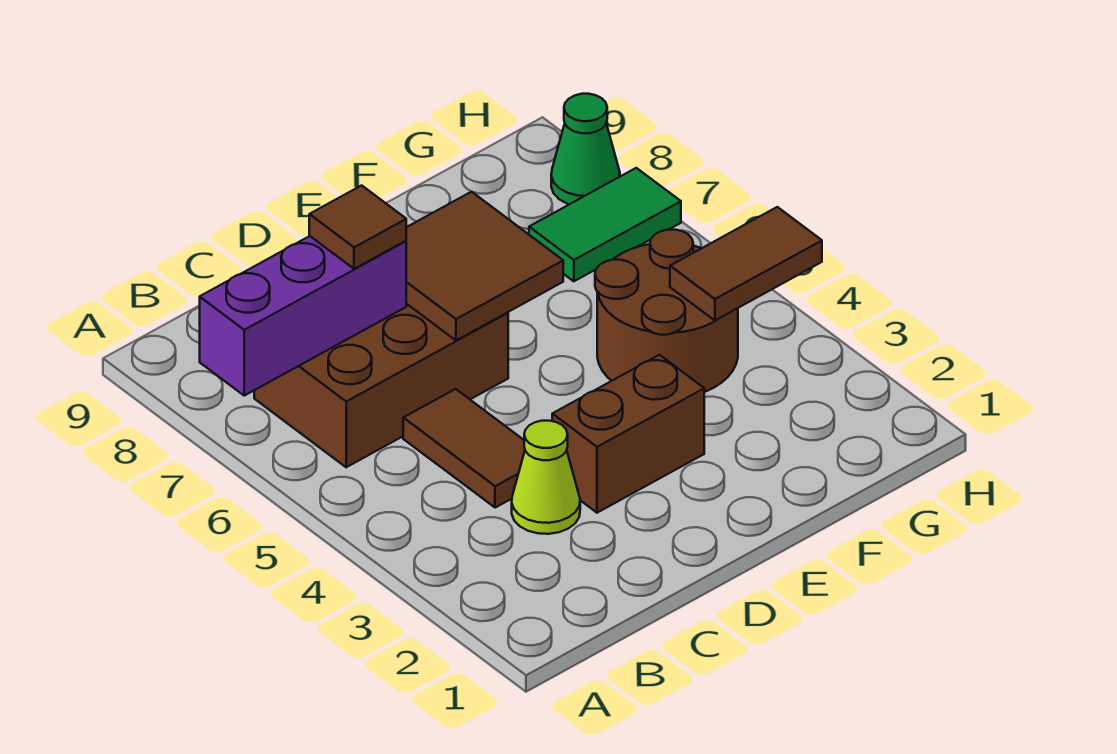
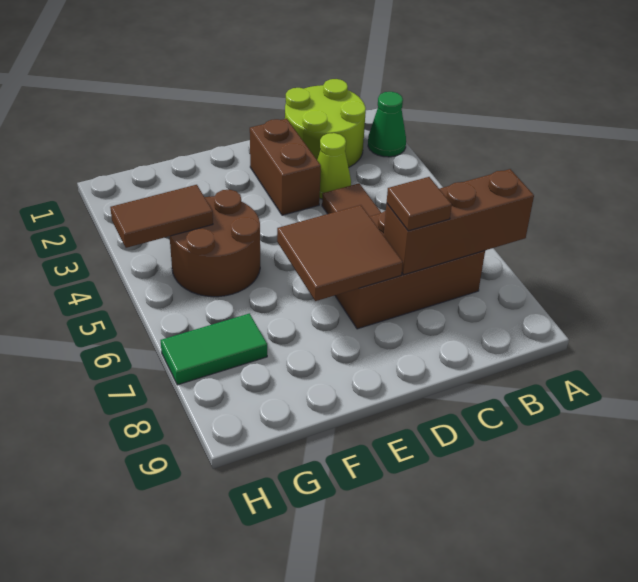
purple 1x3 brick [200,236,406,396] -> brown 1x3 brick [384,169,534,275]
none -> lime 2x2 round brick [285,79,366,168]
brown 1x2 brick [552,355,704,513] -> brown 1x2 brick turned to [250,119,321,215]
green 1x1 cone [551,94,620,204] -> green 1x1 cone moved to [368,92,406,157]

